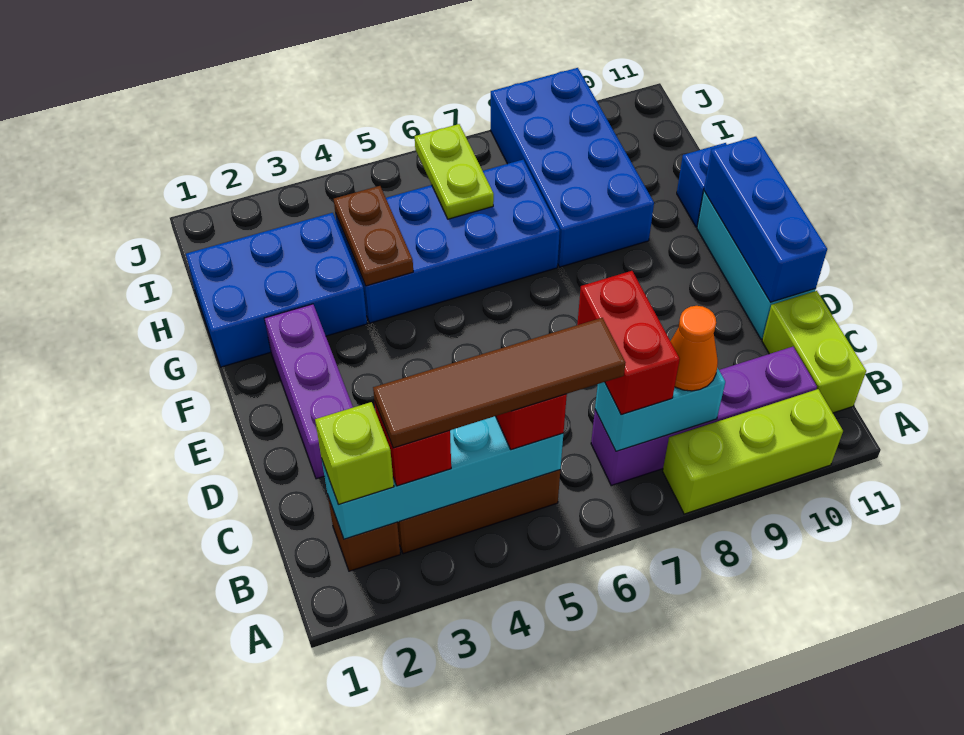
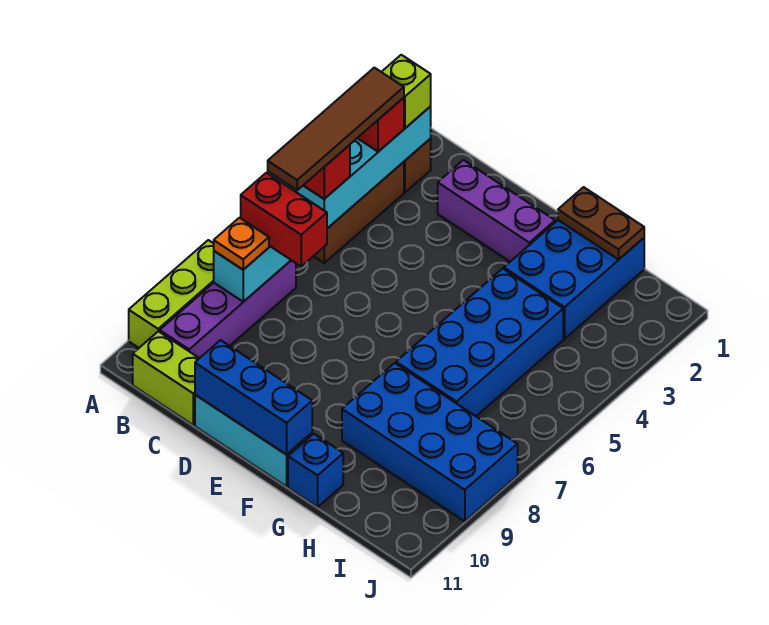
orange 1x1 cone [670,306,718,391] -> orange 1x1 plate [214,218,269,270]
brown 1x2 plate [334,186,413,286] -> brown 1x2 plate moved to [558,187,644,260]
lime 1x2 plate [415,124,494,219] -> none

